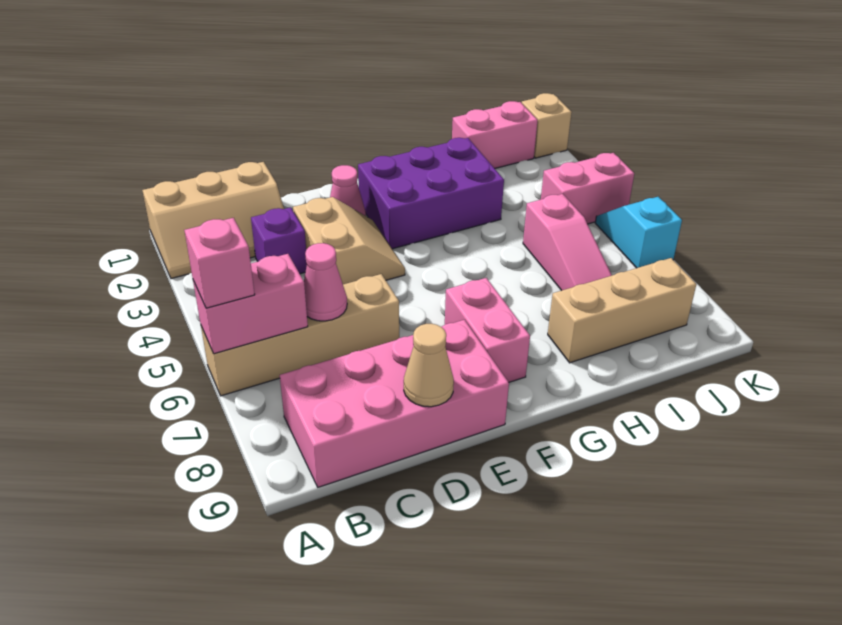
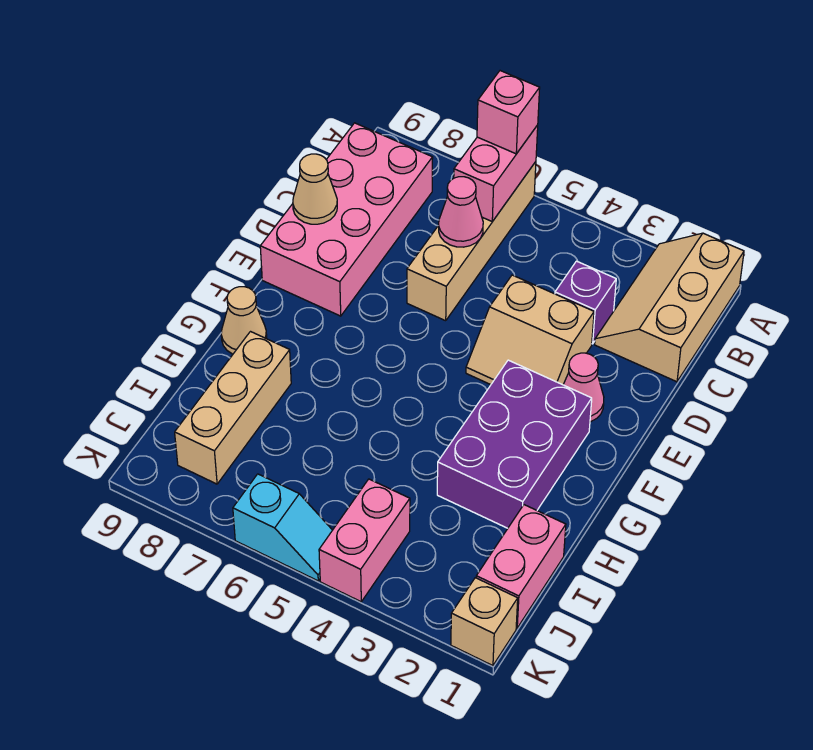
pink 1x2 brick [445,278,530,382] -> none
none -> tan 1x1 cone [221,287,267,354]
pink 1x3 slope [523,194,612,291] -> none

